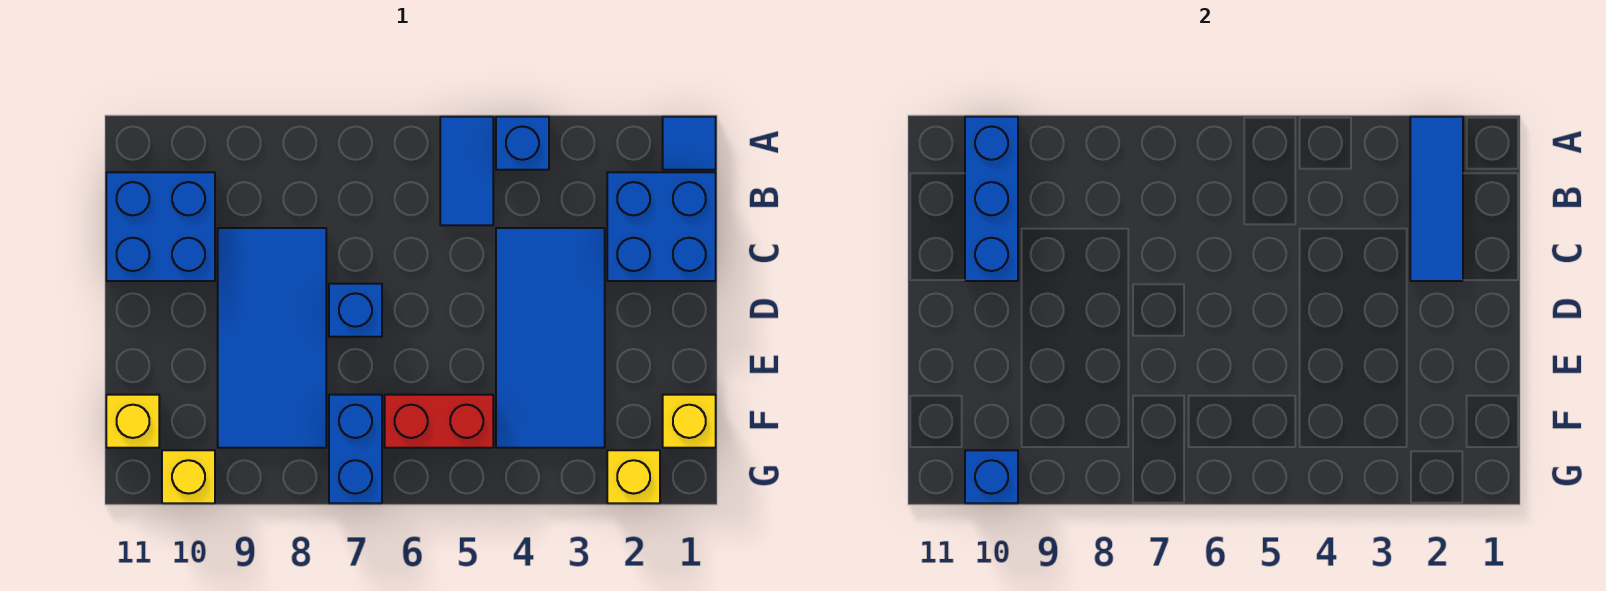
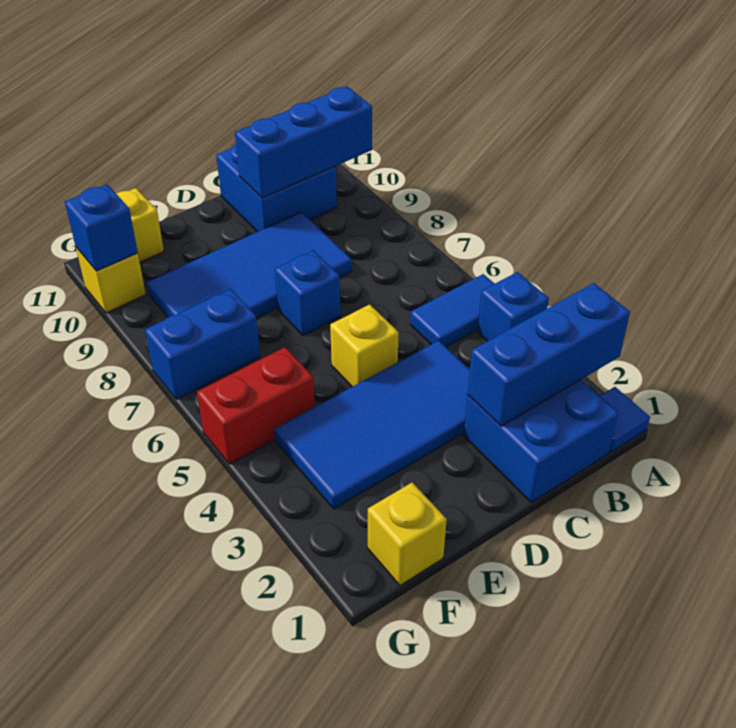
blue 1x3 tile [1410,117,1463,281] -> blue 1x3 brick [468,283,630,426]
red 1x2 brick [385,395,493,448] -> red 1x2 brick turned to [197,347,315,464]
yellow 1x1 brick [607,450,660,503] -> yellow 1x1 brick moved to [330,304,399,387]

